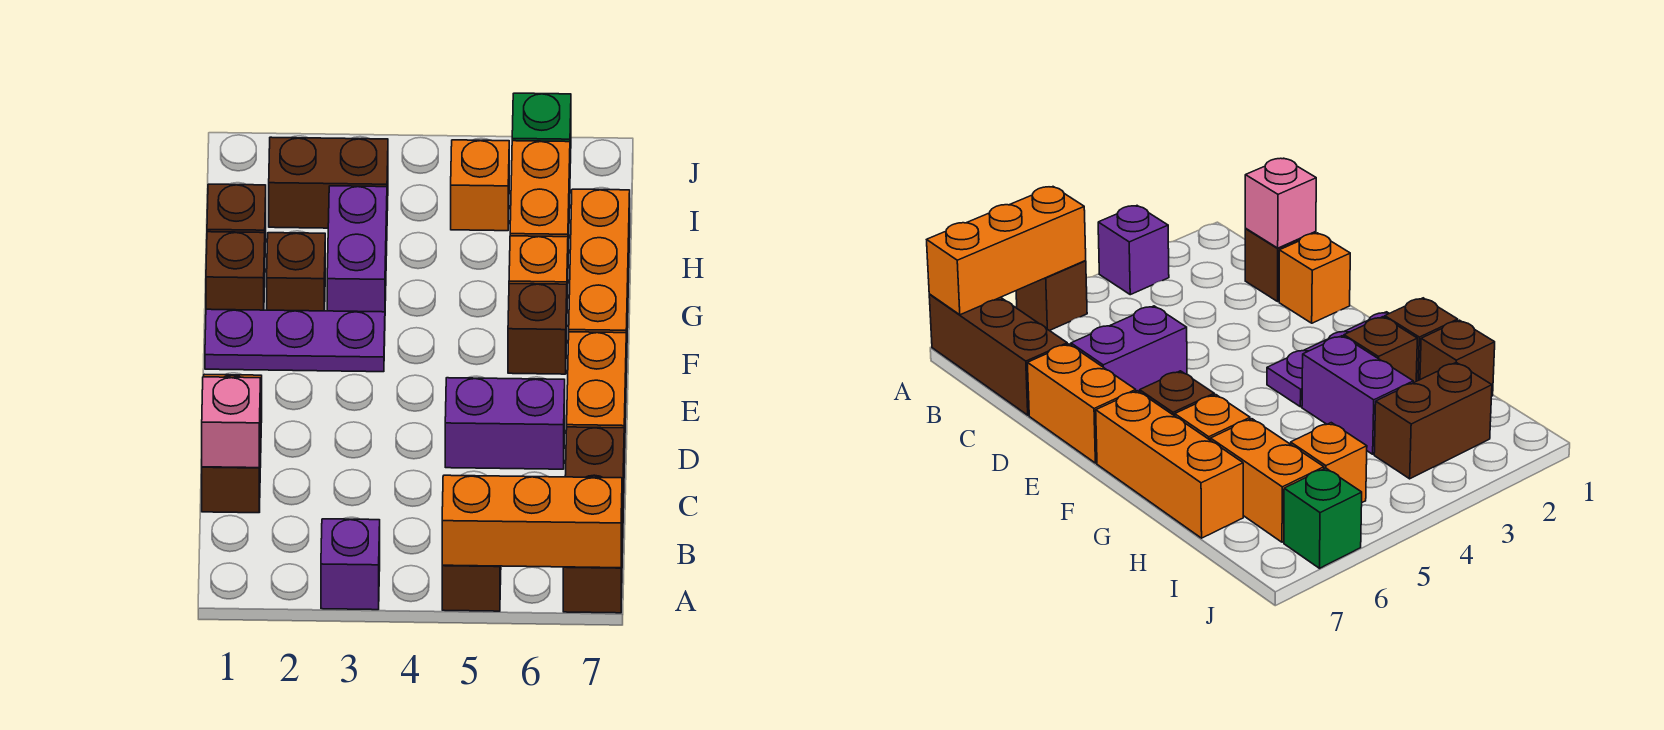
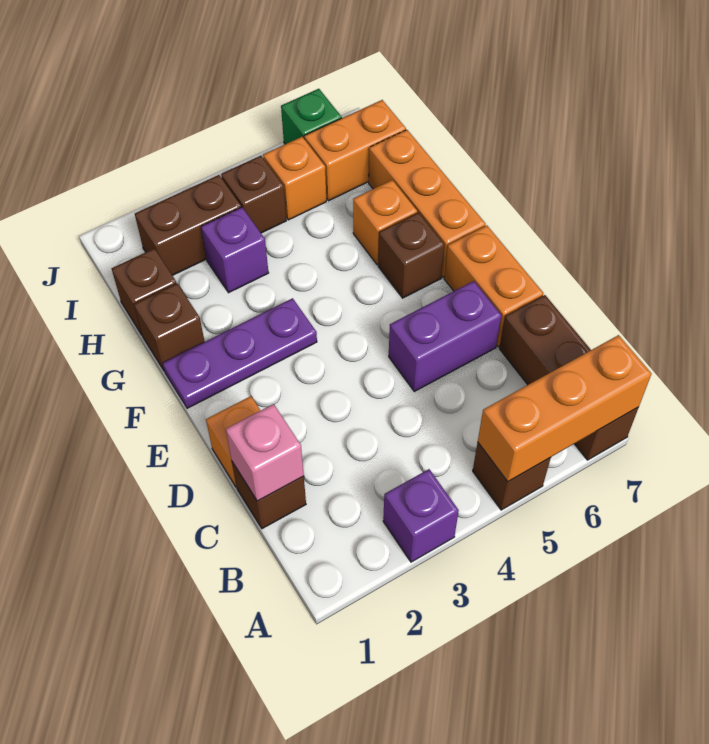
brown 1x1 brick [267,233,325,311] -> brown 1x1 brick moved to [221,156,286,233]
purple 1x2 brick [327,186,387,312] -> purple 1x1 brick [201,207,269,293]
orange 1x2 brick [510,141,570,253] -> orange 1x2 brick turned to [304,100,406,201]

